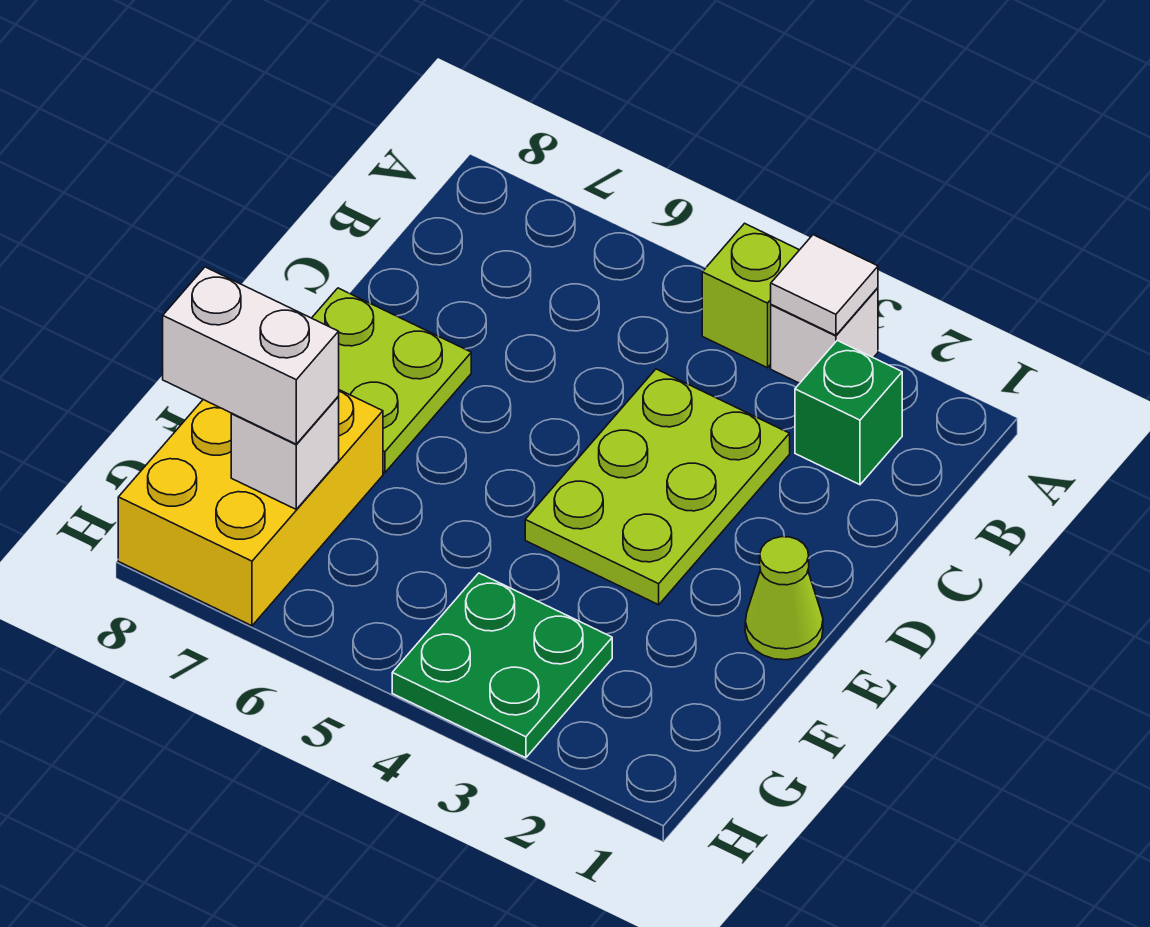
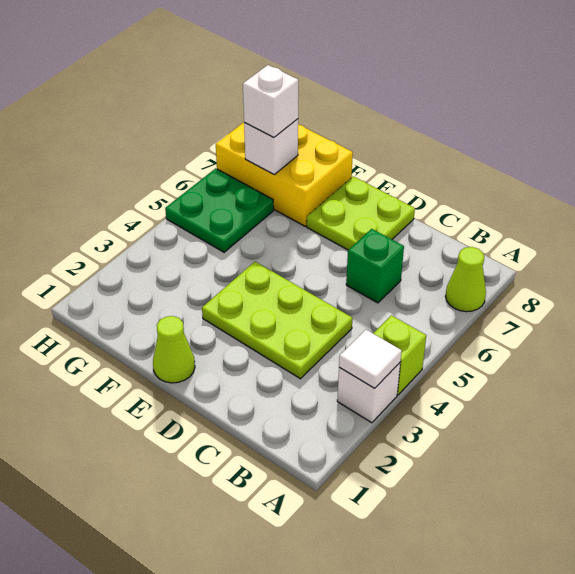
none -> lime 1x1 cone [445,247,486,312]
green 1x1 brick [795,340,902,485] -> green 1x1 brick moved to [346,229,404,303]
green 2x2 plate [392,573,612,758] -> green 2x2 plate moved to [165,168,274,252]
white 1x2 brick [163,267,339,444] -> white 1x1 brick [243,65,298,138]

